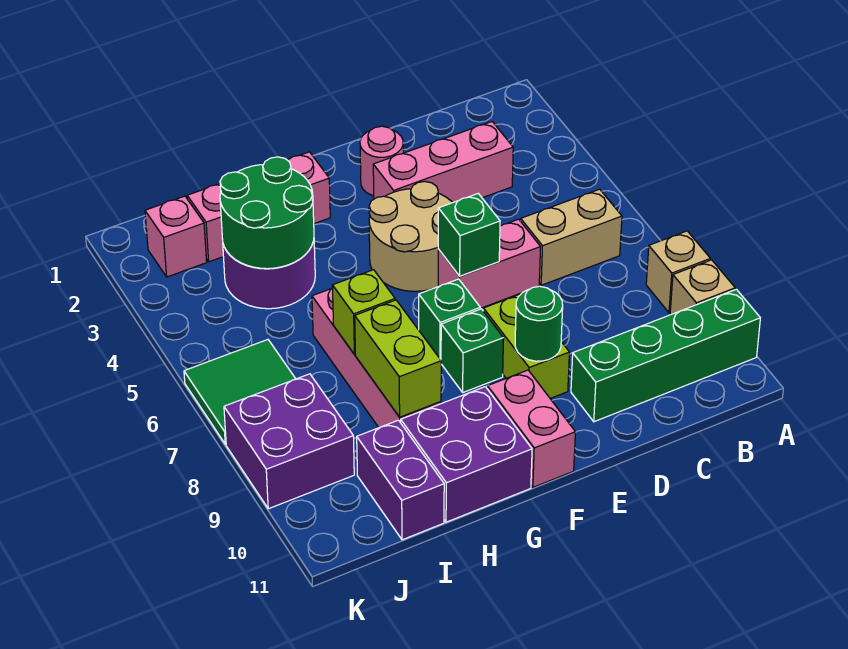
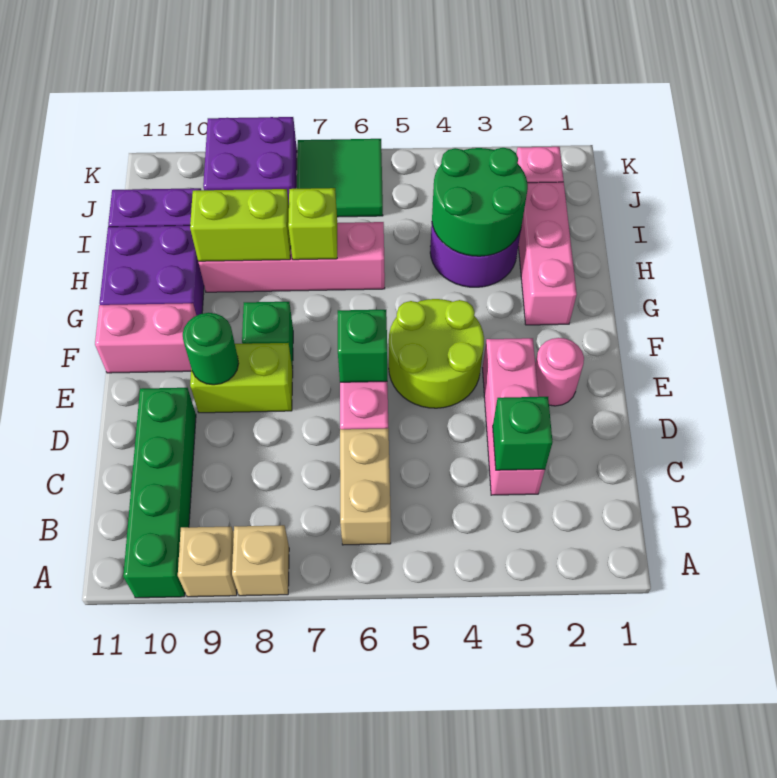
tan 2x2 round brick [369,182,452,291] -> lime 2x2 round brick [389,299,484,408]
green 1x1 brick [419,279,480,360] -> green 1x1 brick moved to [493,397,553,470]

